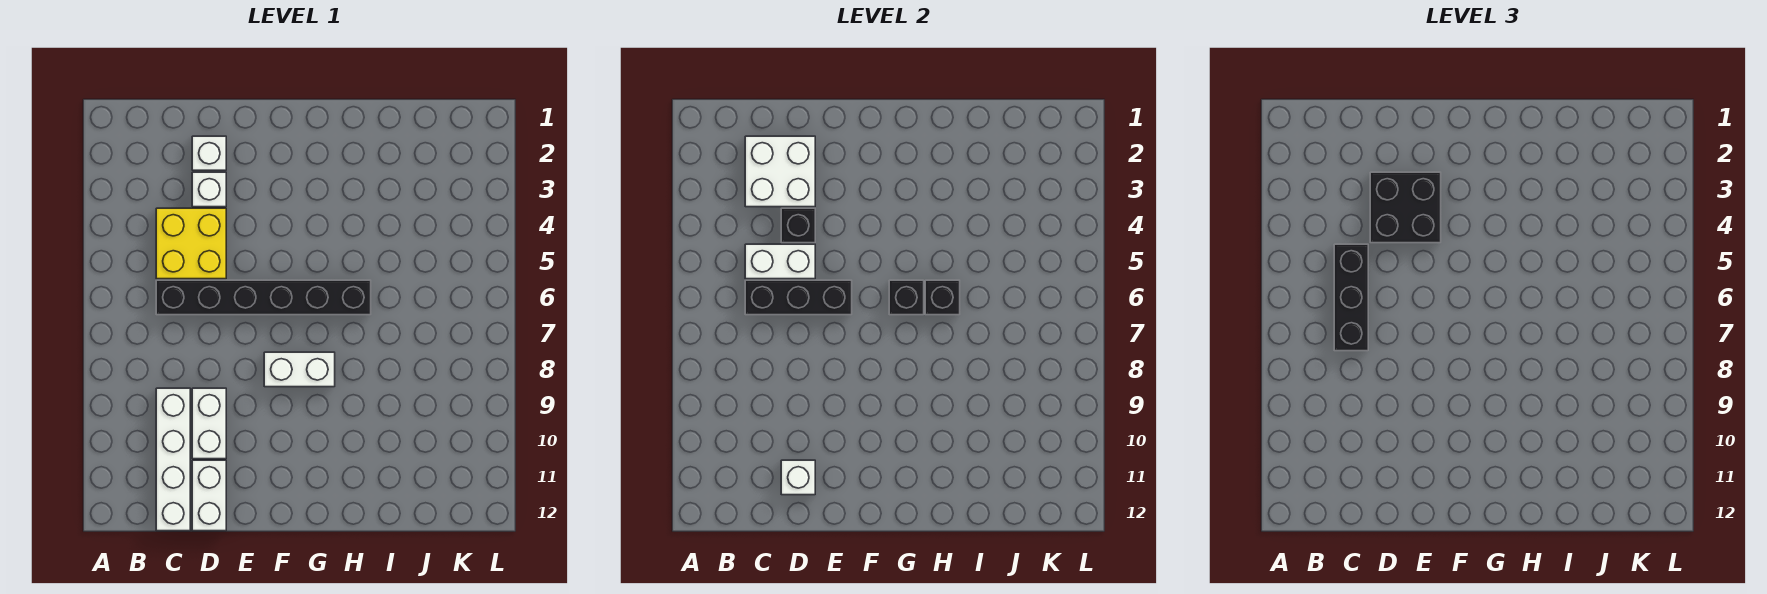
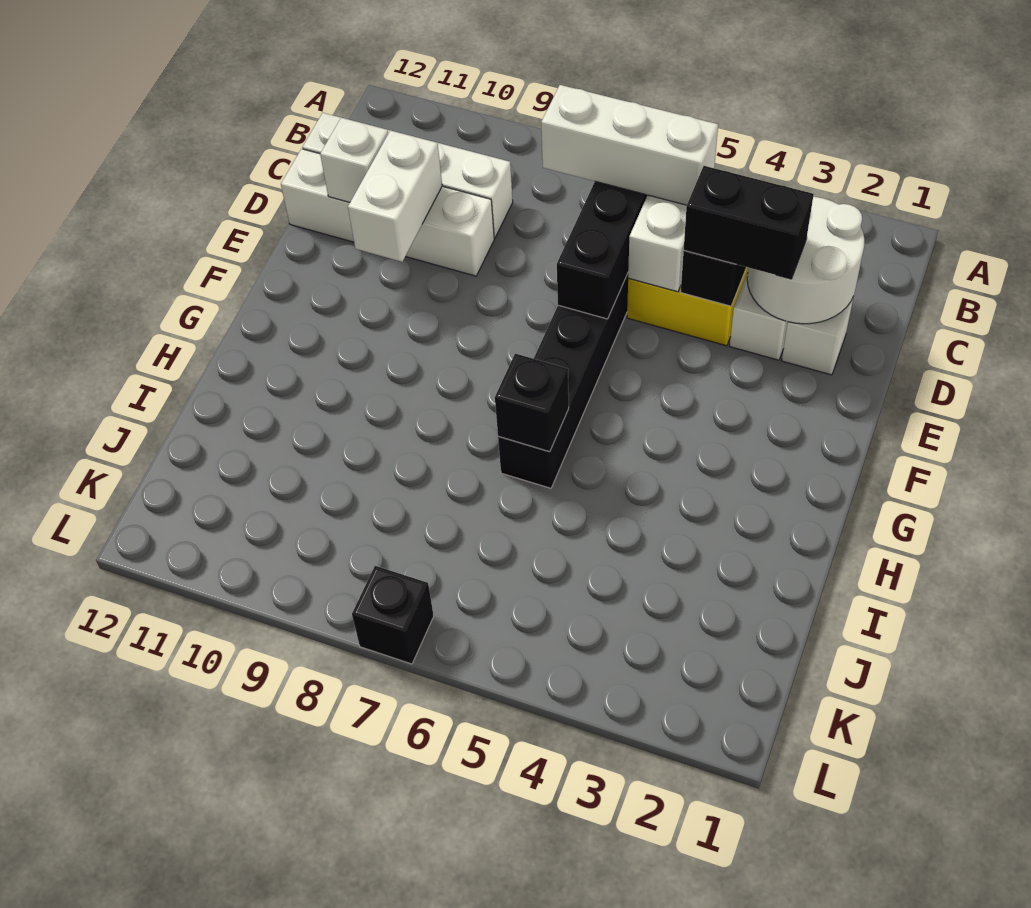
white 2x2 brick [745,136,815,207] -> white 2x2 round brick [747,197,864,324]
black 1x3 brick [1334,244,1368,351] -> white 1x3 brick [541,85,718,205]
black 2x2 brick [1370,172,1441,243] -> black 1x2 brick [684,166,814,279]
white 1x2 brick [264,352,335,387] -> white 1x2 brick moved to [348,131,442,262]
black 1x1 brick [889,280,924,315] -> black 1x1 brick moved to [352,566,434,664]

